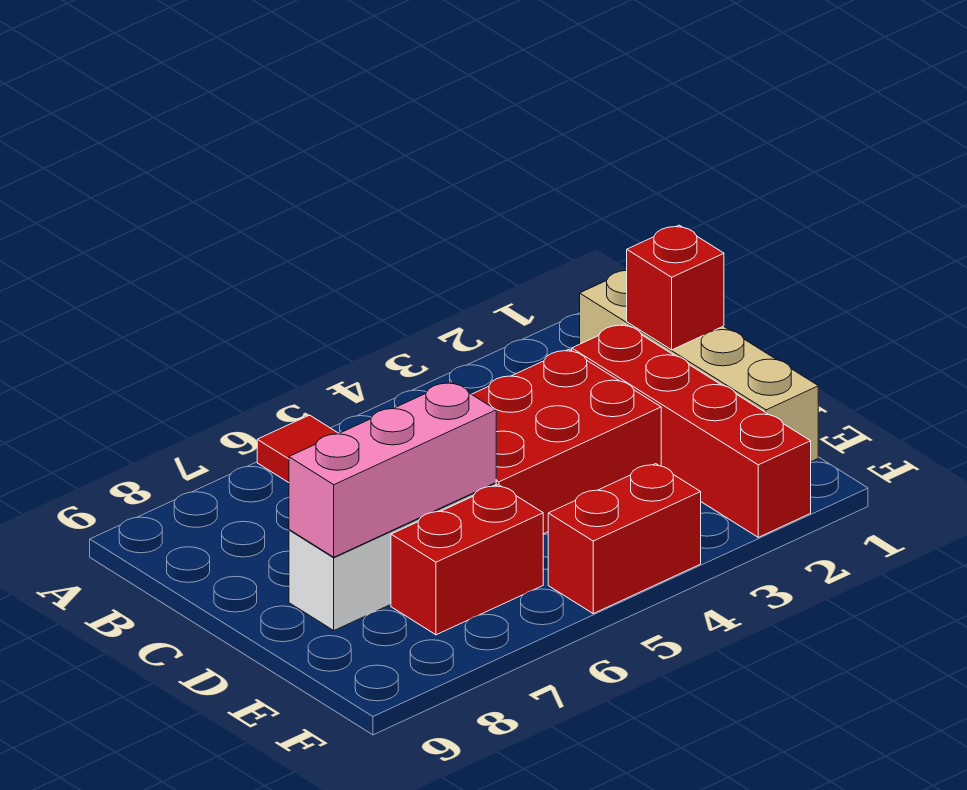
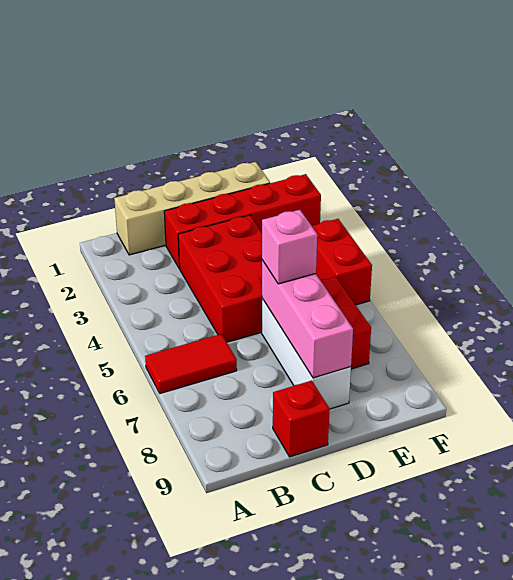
red 1x1 brick [627,225,724,350] -> red 1x1 brick moved to [273,380,330,457]
none -> pink 1x1 brick [262,210,317,284]

